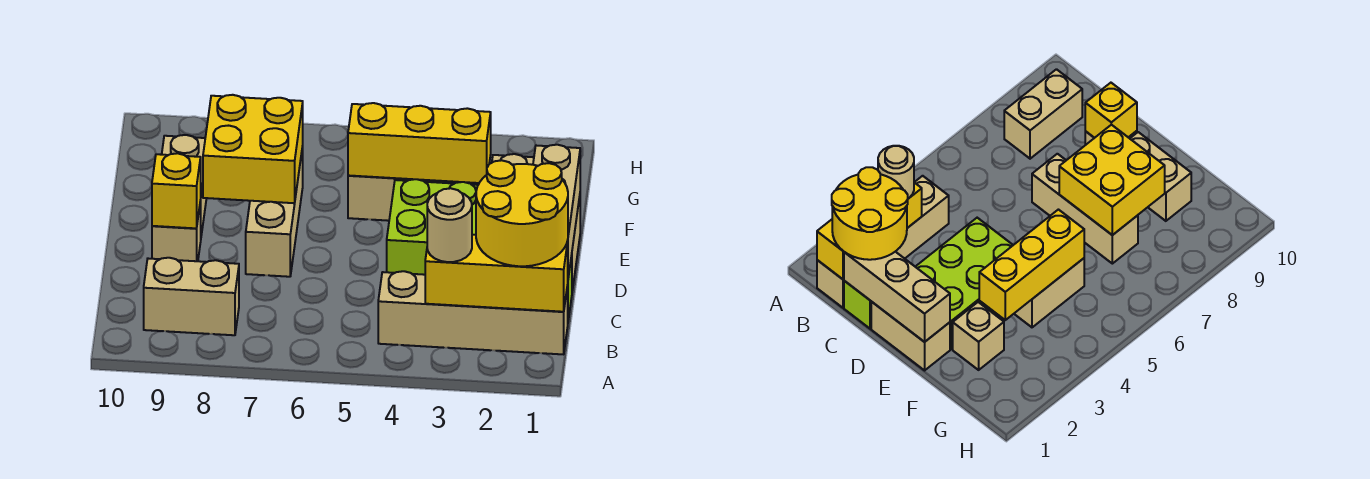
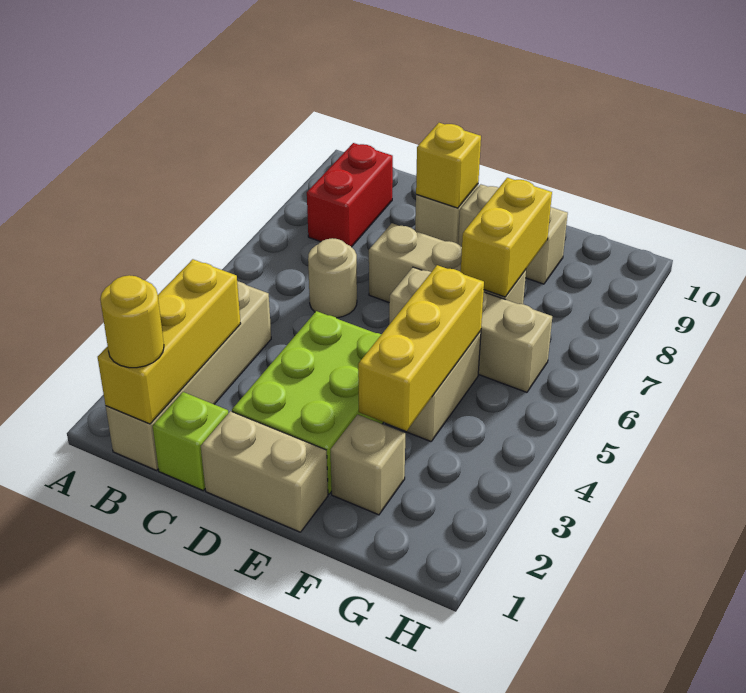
yellow 2x2 round brick [476,160,568,266] -> yellow 1x1 round brick [100,275,164,368]
tan 1x1 round brick [427,188,472,262] -> tan 1x1 round brick moved to [308,238,357,318]
tan 1x2 brick [144,258,239,335] -> red 1x2 brick [307,143,393,247]
tan 1x3 brick [533,145,580,277] -> tan 1x3 brick moved to [389,267,552,392]
yellow 2x2 brick [203,95,303,203] -> yellow 1x2 brick [461,178,552,297]

